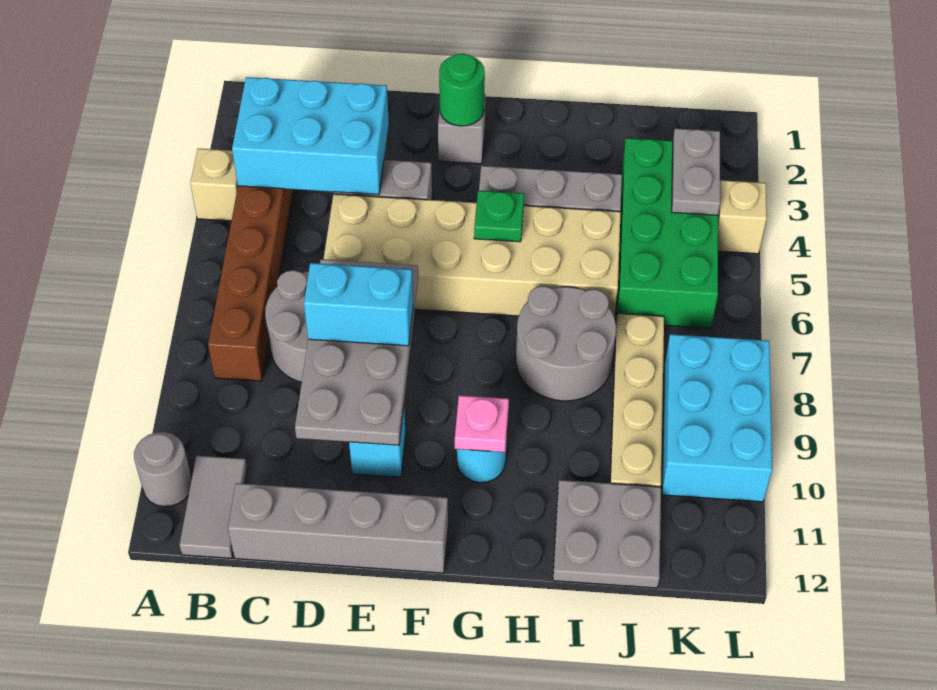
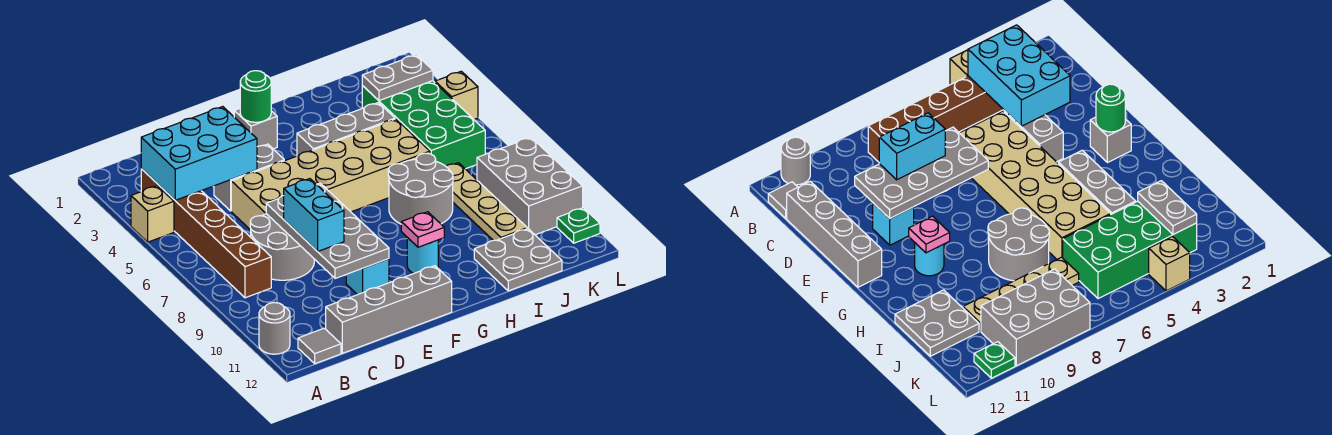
grey 1x2 tile [180,456,247,558] -> grey 1x1 tile [298,328,341,364]
cyan 1x2 brick [304,263,413,346] -> cyan 1x2 brick turned to [284,179,344,251]
green 1x1 plate [474,191,524,242] -> green 1x1 plate moved to [557,208,600,243]
grey 1x2 plate [672,128,720,215] -> grey 1x2 plate turned to [362,55,433,101]
cyan 2x3 brick [662,334,772,502] -> grey 2x3 brick [477,137,583,235]

